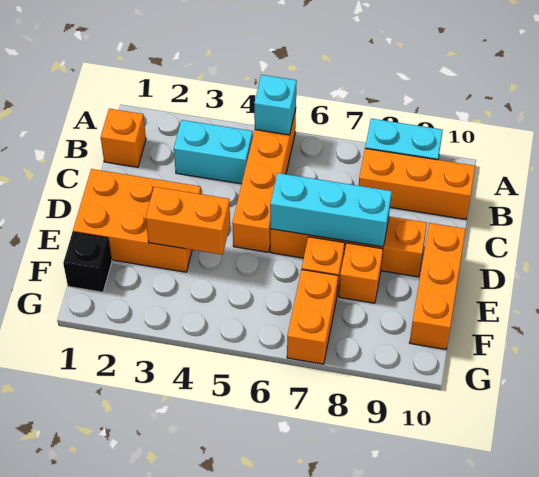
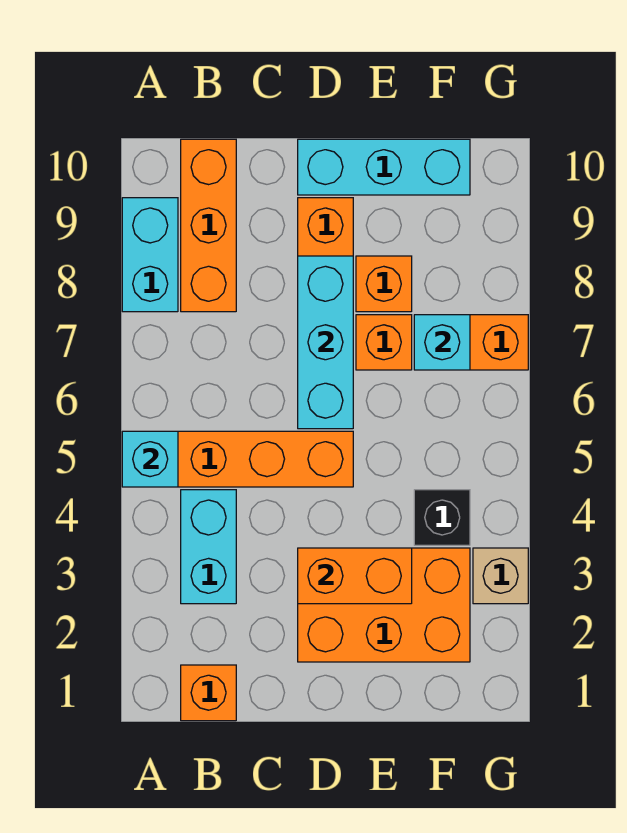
orange 2x3 brick [73,169,201,272] -> orange 2x3 brick turned to [298,548,470,662]
orange 1x3 brick [409,223,466,349] -> cyan 1x3 brick [298,139,470,195]
orange 1x2 brick [146,187,230,255] -> orange 1x2 brick turned to [298,548,412,604]
black 1x1 brick [63,232,112,292] -> black 1x1 brick moved to [414,490,470,545]
none -> cyan 1x1 brick [414,315,470,370]
none -> tan 1x1 brick [473,548,528,604]

